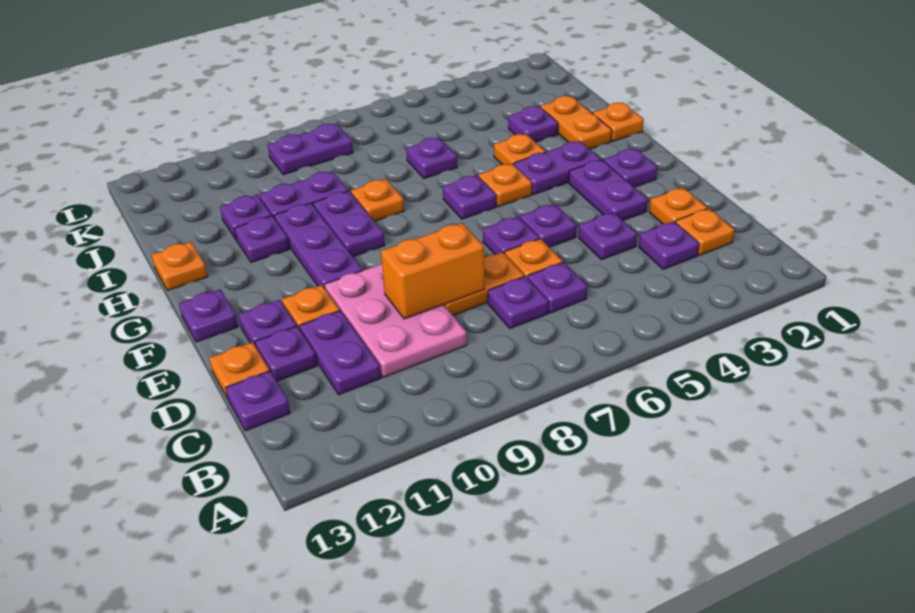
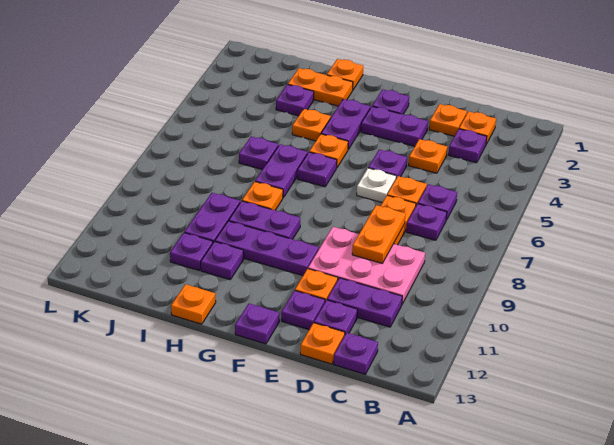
purple 1x1 plate [579,213,637,260] -> orange 1x1 plate [409,139,447,173]
orange 1x2 brick [381,223,485,319] -> orange 1x2 plate [352,205,406,263]
purple 1x1 plate [483,217,539,255] -> white 1x1 plate [357,168,396,203]
purple 1x2 plate [268,124,353,175] -> purple 1x2 plate moved to [255,144,307,198]

